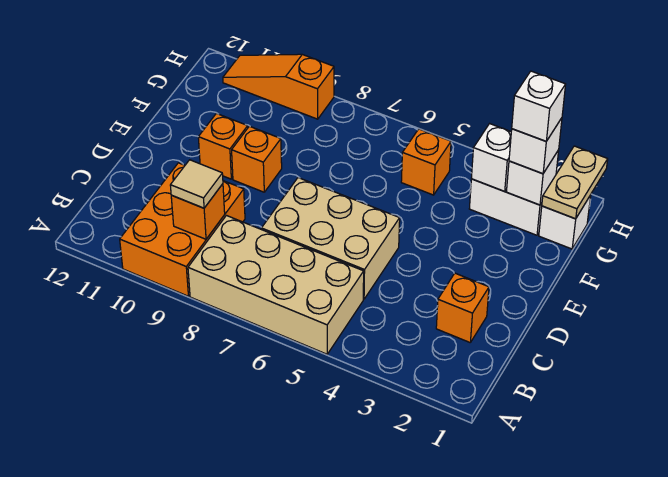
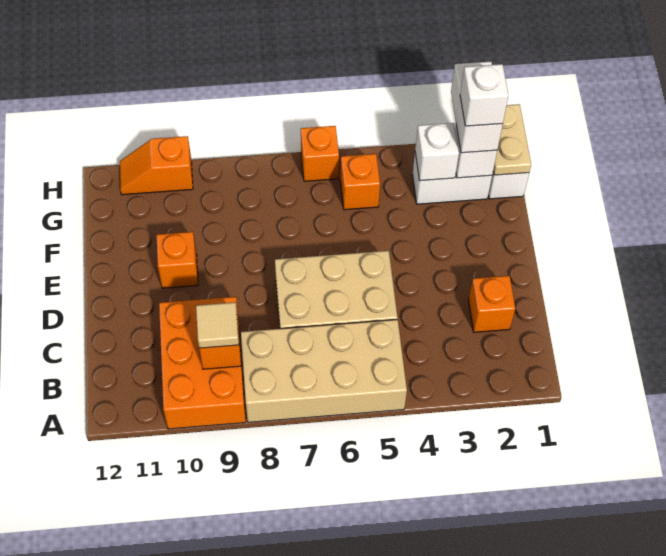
orange 1x1 brick [232,126,282,192] -> orange 1x1 brick moved to [301,126,339,181]
white 1x1 brick [509,118,562,174] -> white 1x2 brick [451,62,503,153]
orange 1x3 slope [223,54,334,119] -> orange 1x2 slope [120,136,193,195]

